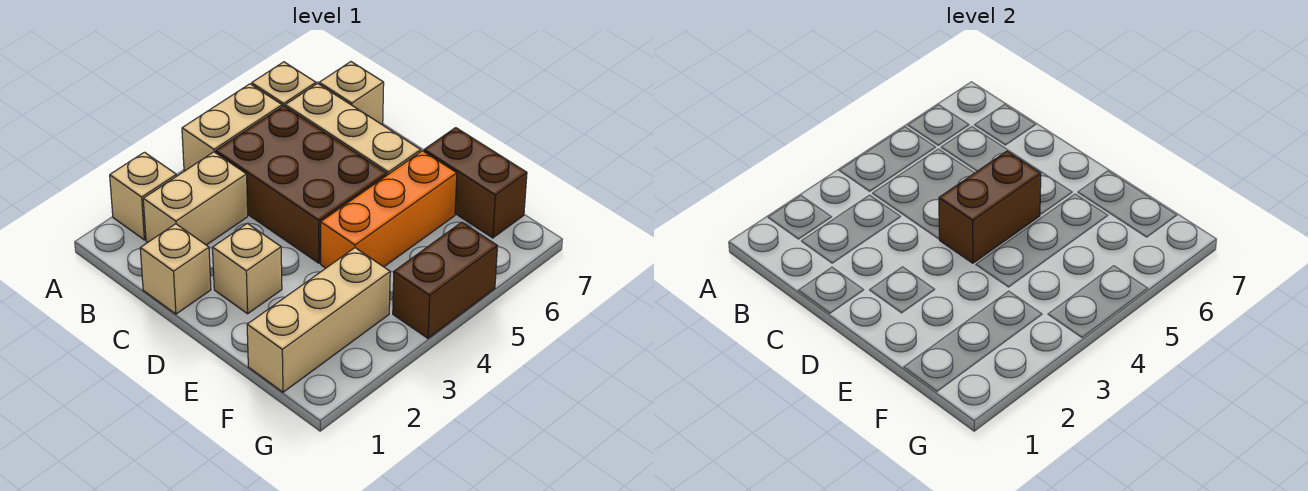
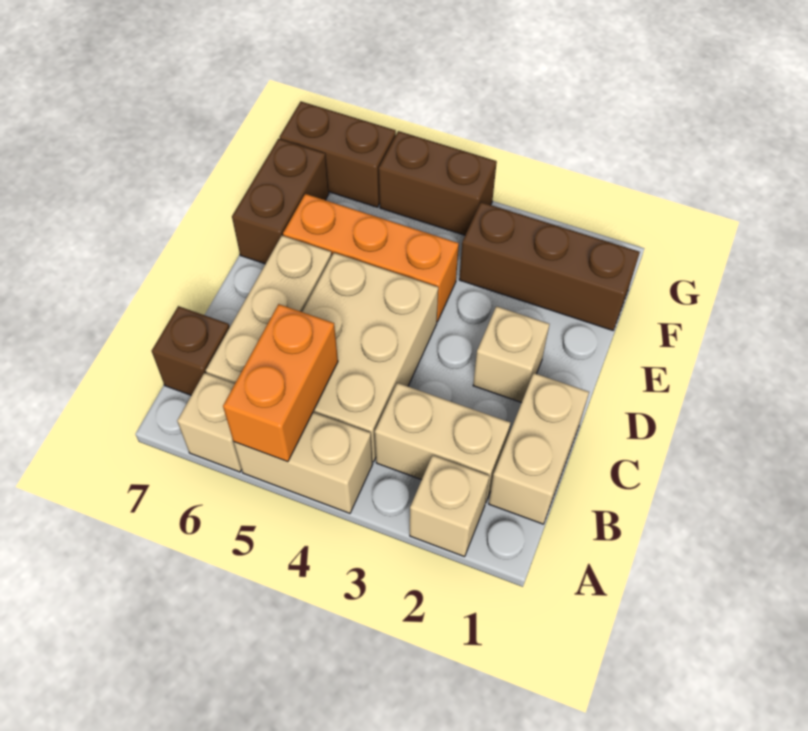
none -> orange 1x2 brick [223,304,338,462]
brown 2x3 brick [216,106,387,263] -> tan 2x3 brick [302,253,438,462]
tan 1x1 brick [319,62,384,125] -> brown 1x1 brick [152,306,230,395]
tan 1x1 brick [140,224,211,314] -> tan 1x2 brick [489,373,589,524]
brown 1x2 brick [939,151,1041,263] -> brown 1x2 brick moved to [280,102,396,207]
tan 1x3 brick [247,248,390,392] -> brown 1x3 brick [459,202,640,330]

